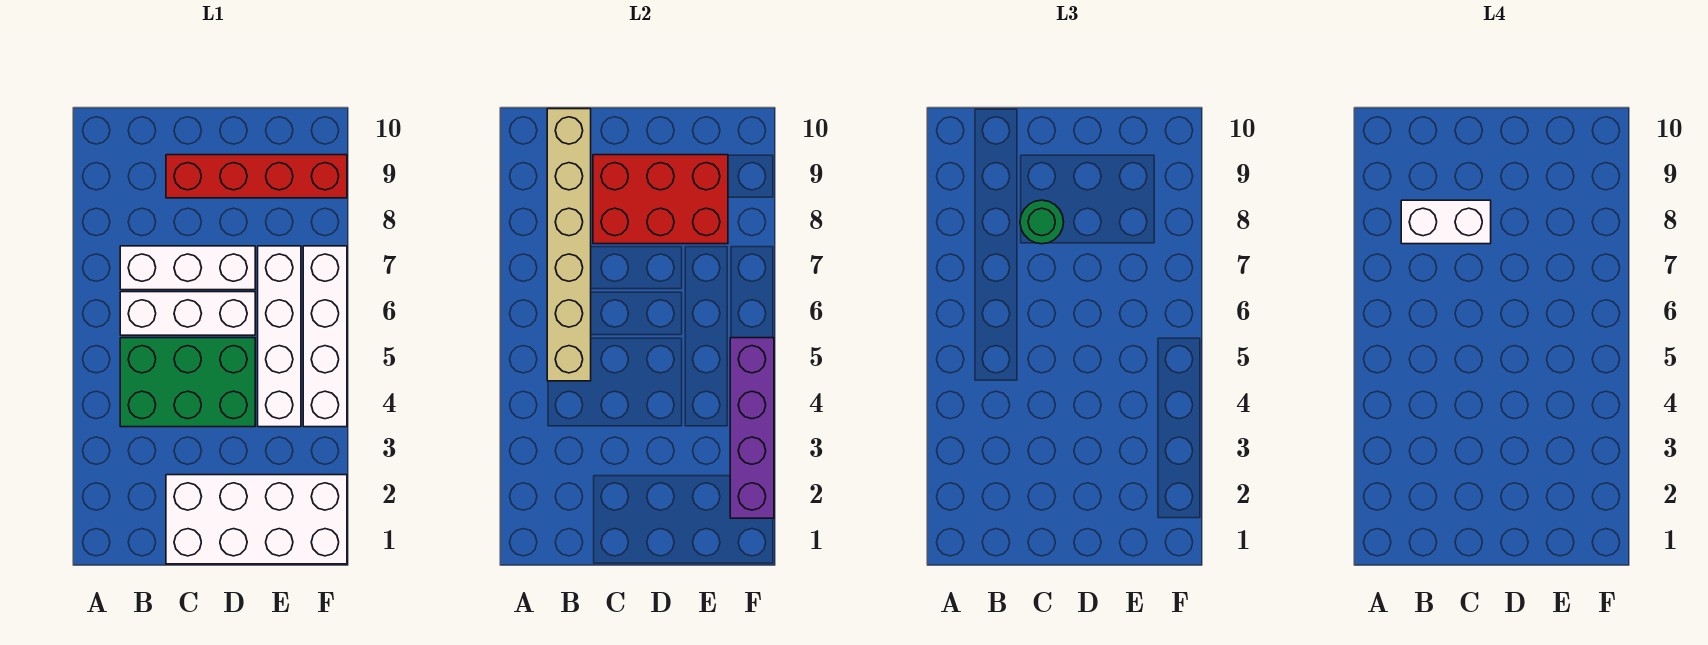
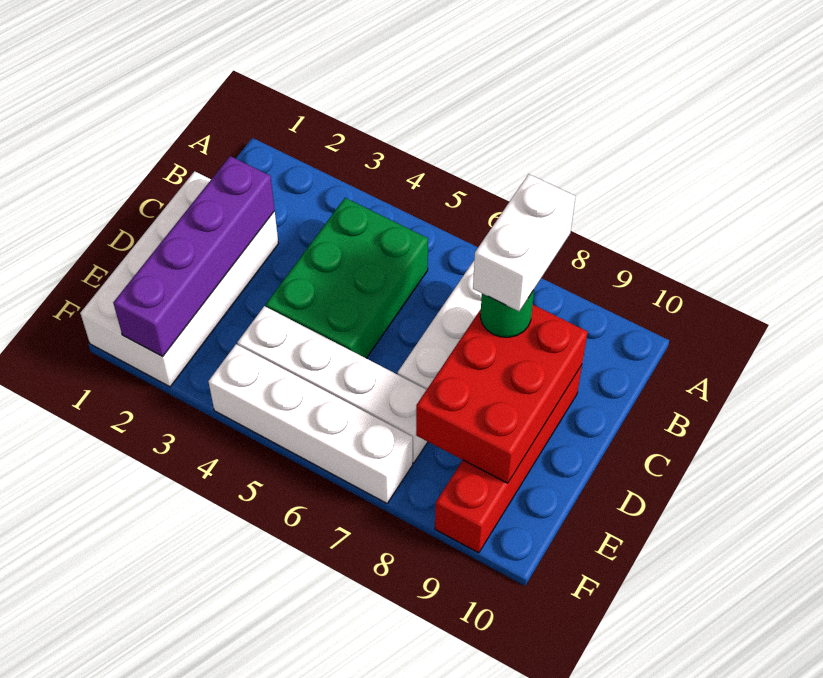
tan 1x6 brick [547,109,591,381] -> none
white 1x3 brick [120,292,255,335] -> none
purple 1x4 brick [730,338,774,518] -> purple 1x4 brick turned to [113,156,275,356]

